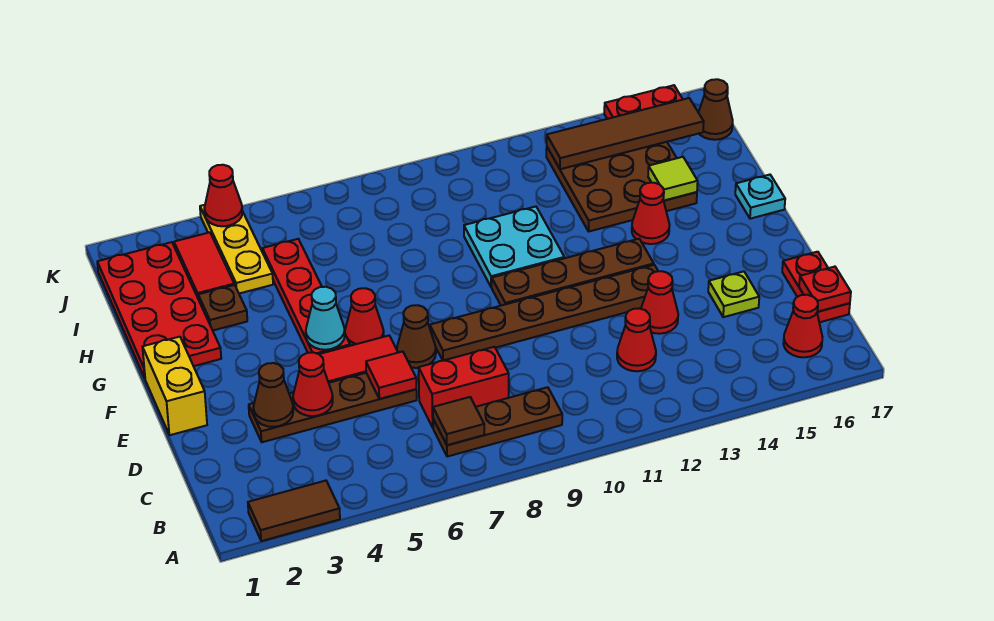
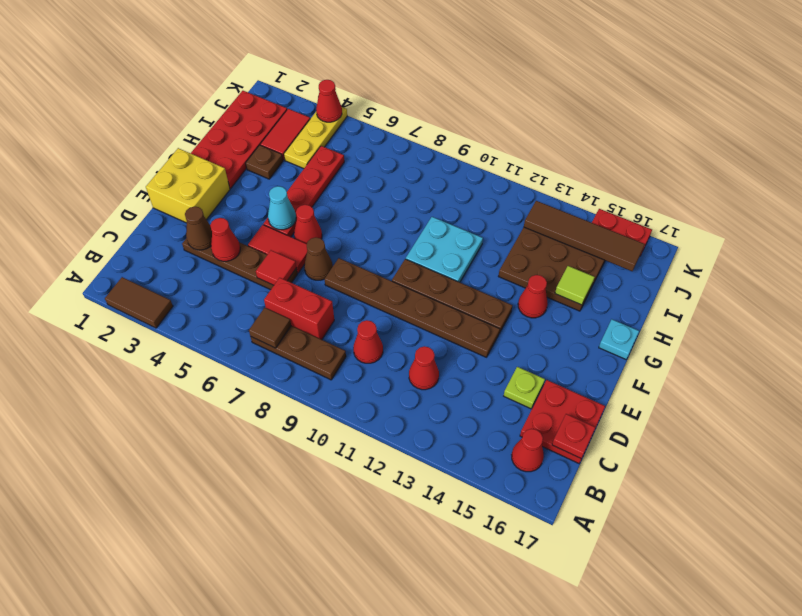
red 1x2 plate [782,252,850,322] -> red 2x2 plate [520,380,605,463]
red 1x1 cone [641,271,678,334] -> red 1x1 cone moved to [353,320,383,363]
yellow 1x2 brick [143,337,207,435] -> yellow 2x2 brick [146,148,230,223]
brown 1x1 cone [698,79,733,140] -> none

